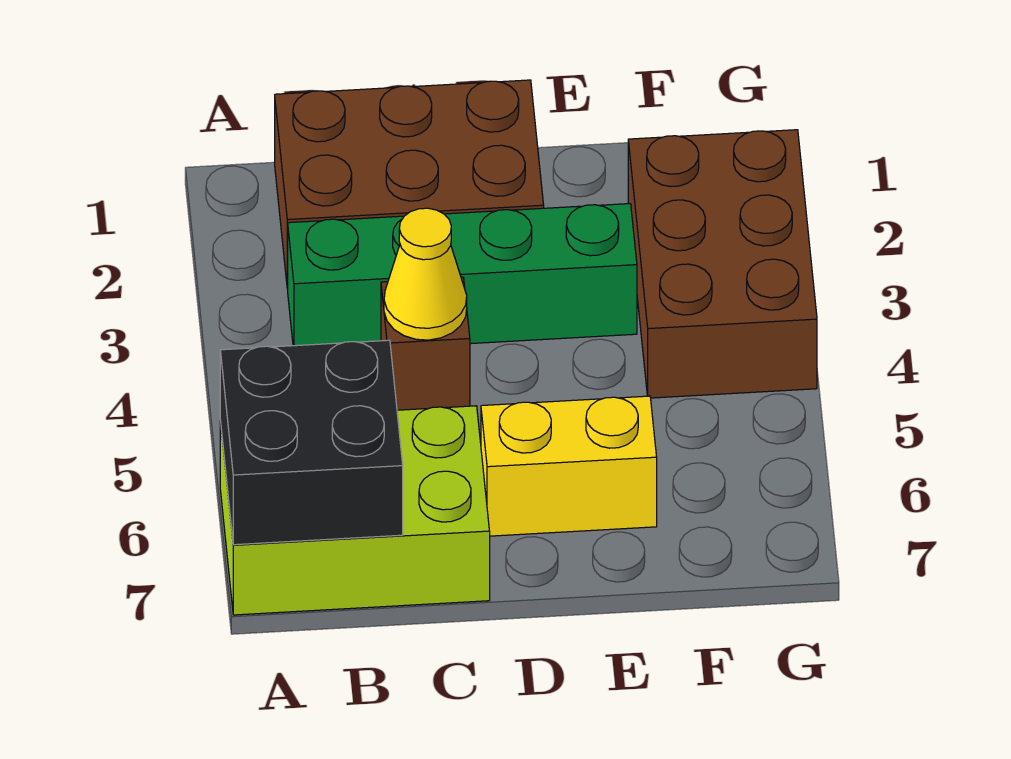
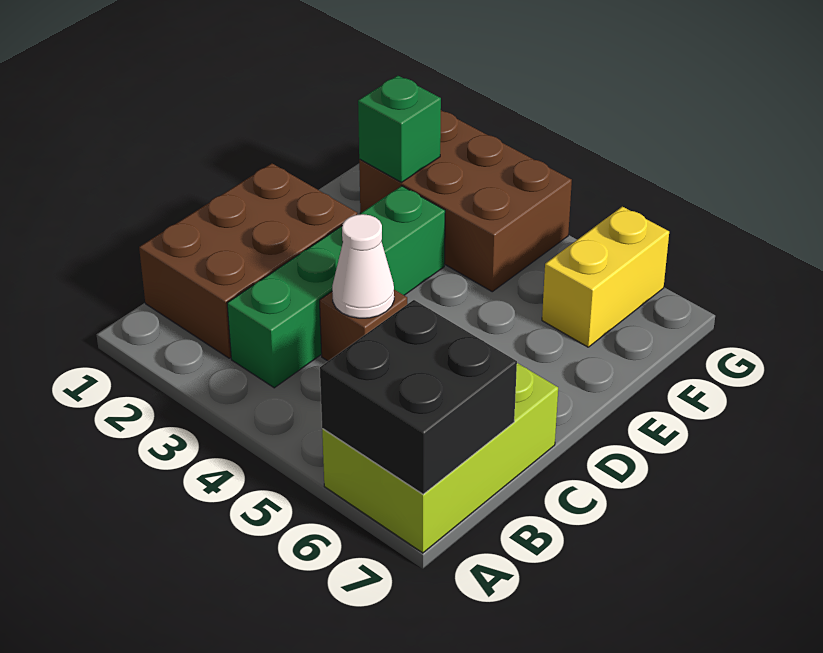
yellow 1x1 cone [384,208,467,340] -> white 1x1 cone [332,214,394,318]
yellow 1x2 brick [481,396,657,536] -> yellow 1x2 brick moved to [542,207,669,347]
none -> green 1x1 brick [358,76,441,182]

